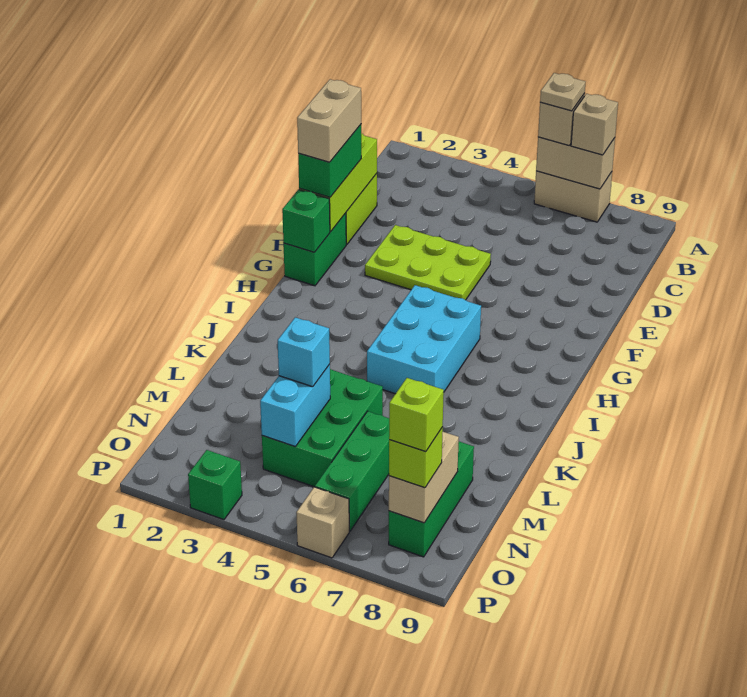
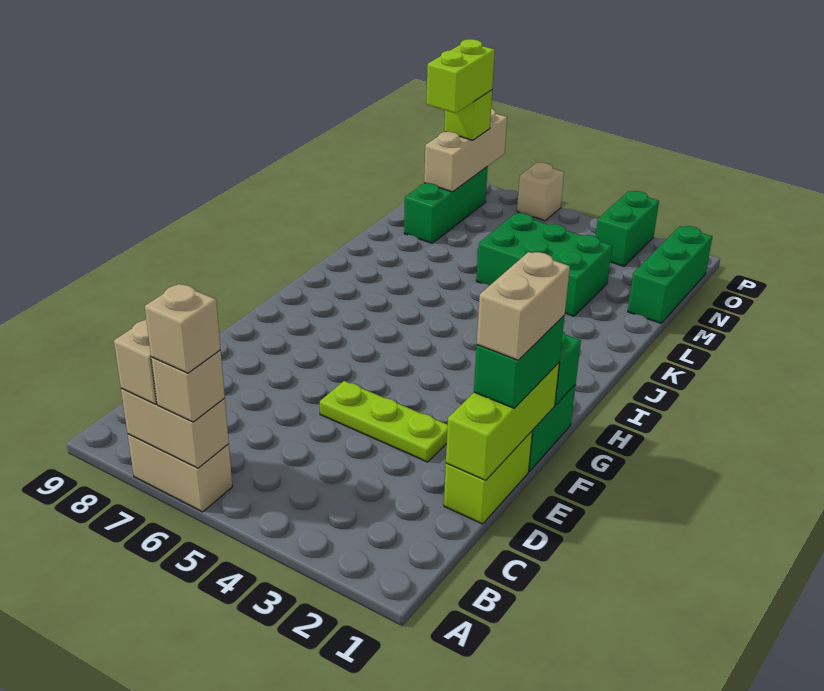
tan 1x1 plate [540,73,585,111] -> tan 1x1 brick [145,284,221,373]
lime 2x3 plate [365,225,491,300] -> lime 1x3 plate [320,381,448,462]
cyan 2x3 brick [367,285,481,394] -> none
green 2x3 brick [262,369,383,487] -> green 2x3 brick turned to [476,213,612,316]
cyan 1x2 brick [260,364,330,447] -> none
cyan 1x1 brick [278,317,330,387] -> none
green 1x3 brick [315,411,389,531] -> green 1x3 brick moved to [628,226,712,323]
tan 1x2 brick [389,432,459,523] -> tan 1x3 brick [424,109,507,192]
lime 1x1 brick [389,378,444,452] -> lime 1x2 brick [426,39,495,113]
green 1x1 brick [188,450,242,520] -> green 1x2 brick [595,191,659,266]

